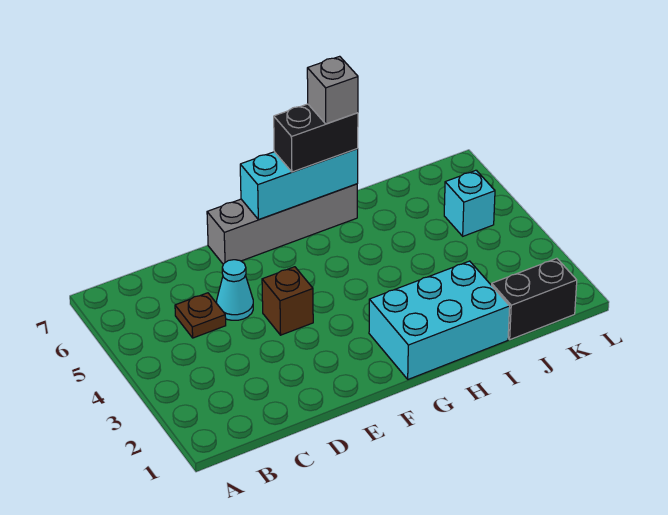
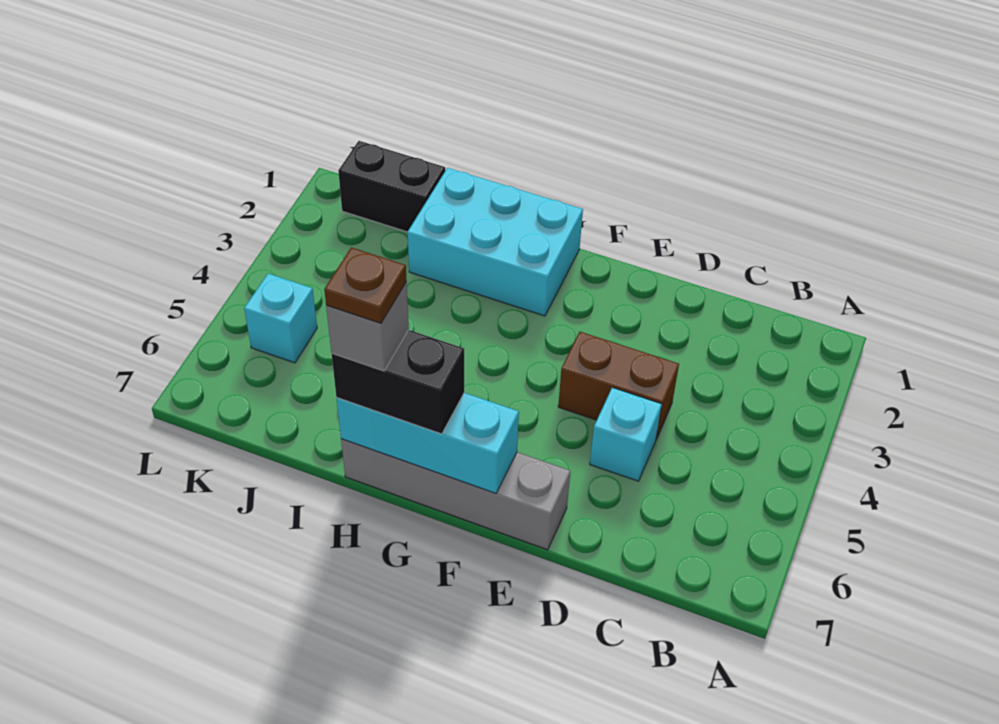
brown 1x1 plate [175,293,226,338] -> brown 1x1 plate moved to [324,247,407,323]
cyan 1x1 cone [217,260,253,320] -> cyan 1x1 brick [590,387,662,481]
brown 1x1 brick [262,267,313,335] -> brown 1x2 brick [558,332,679,439]

